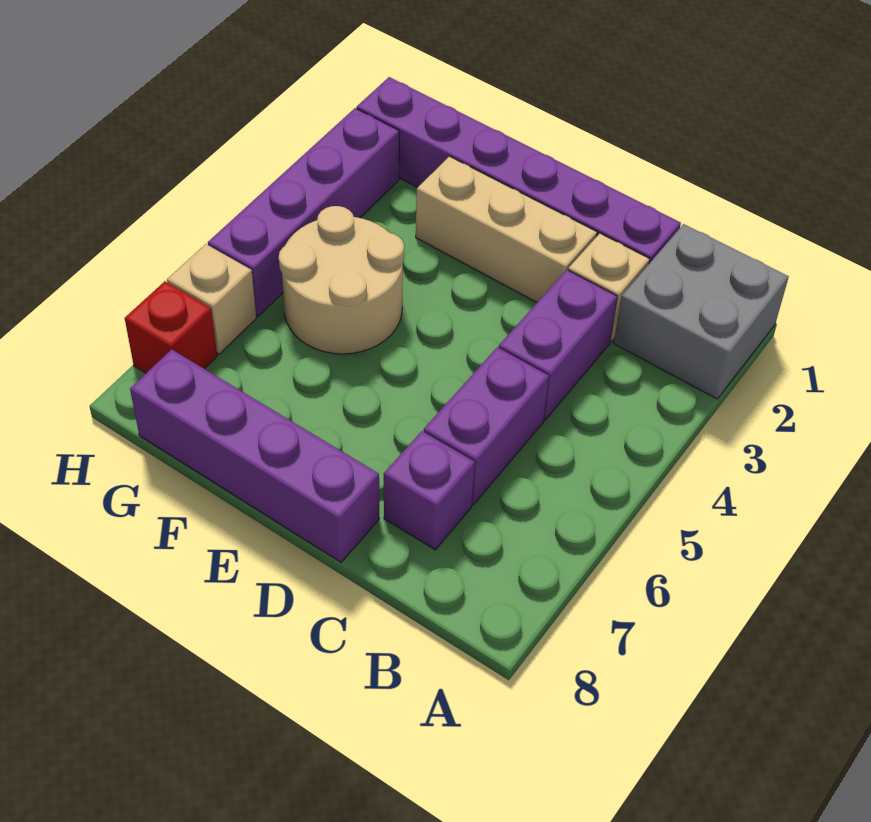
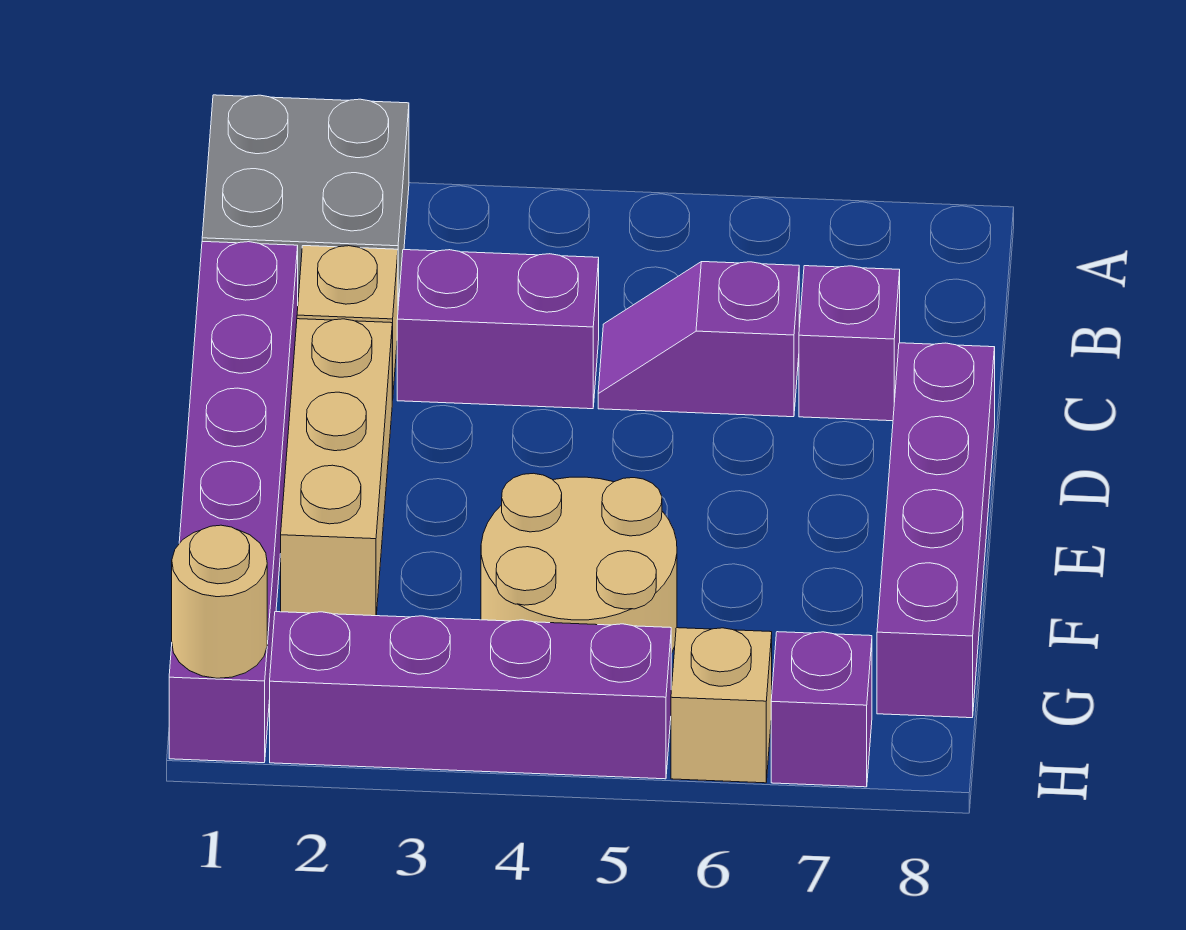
purple 1x2 brick [424,347,549,505] -> purple 1x2 slope [598,262,799,417]
none -> tan 1x1 round brick [172,525,267,678]
red 1x1 brick [125,281,217,373] -> purple 1x1 brick [771,632,872,787]

